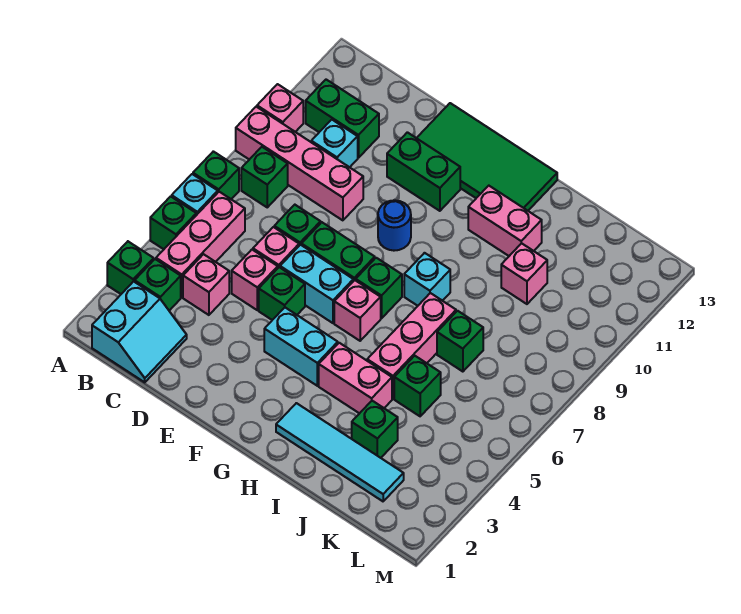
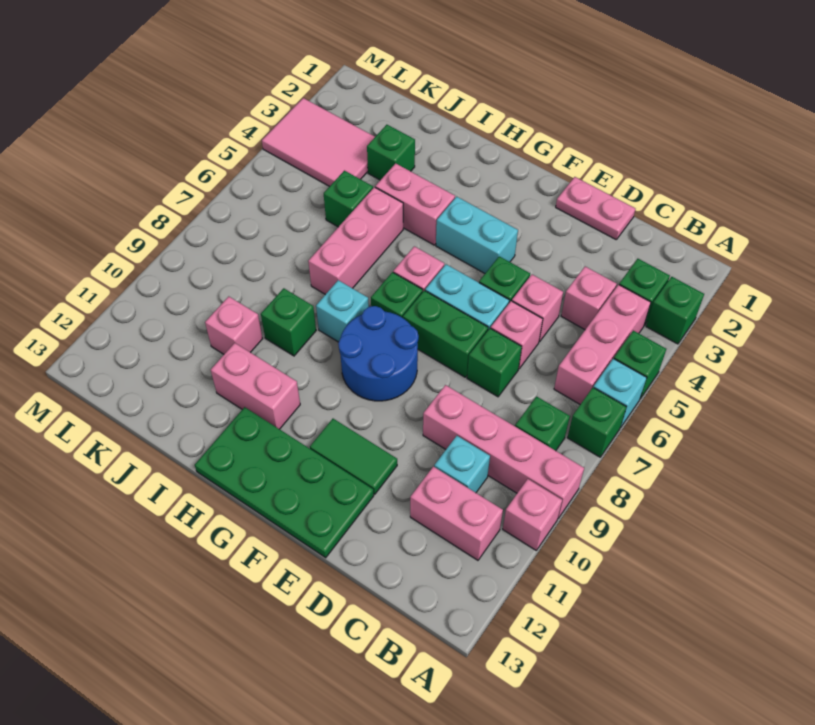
cyan 2x2 slope [92,281,187,382] -> none
green 1x2 brick [306,80,379,158] -> pink 1x2 brick [410,466,503,560]
none -> pink 1x2 plate [556,177,635,239]
green 1x2 brick [387,132,460,211] -> green 1x2 tile [310,419,397,494]
green 2x4 tile [417,103,557,211] -> green 2x4 plate [195,407,374,558]
blue 1x1 round brick [378,200,411,251] -> blue 2x2 round brick [338,306,419,401]
cyan 1x4 tile [276,403,404,501] -> none
green 1x1 brick [437,311,483,372] -> green 1x1 brick moved to [261,288,316,356]
none -> pink 2x3 tile [262,98,375,187]

